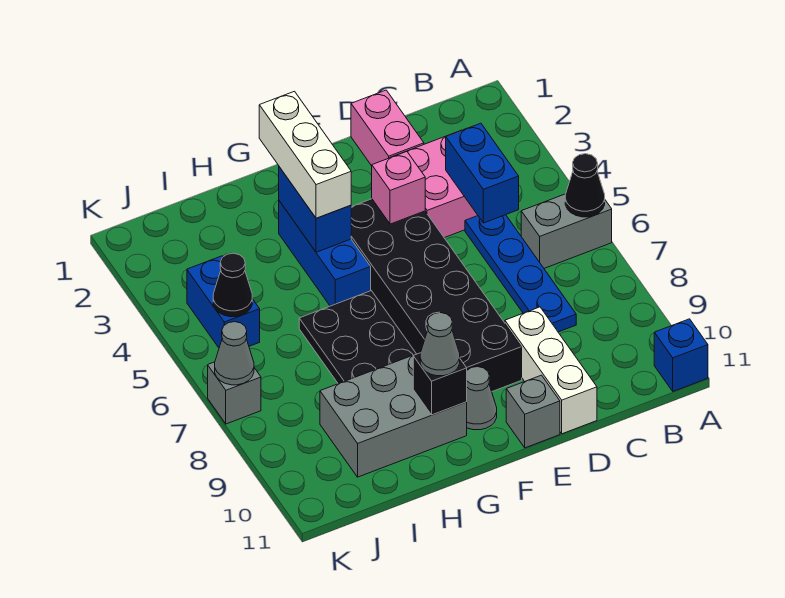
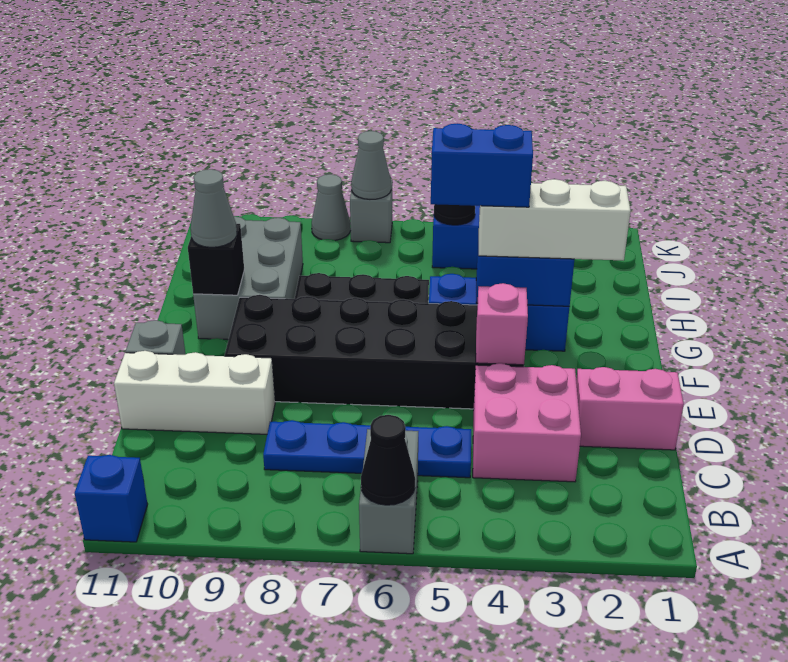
blue 1x2 brick [446,123,519,223] -> blue 1x2 brick moved to [431,123,533,207]
grey 1x1 cone [467,367,497,430] -> grey 1x1 cone moved to [312,174,351,240]

